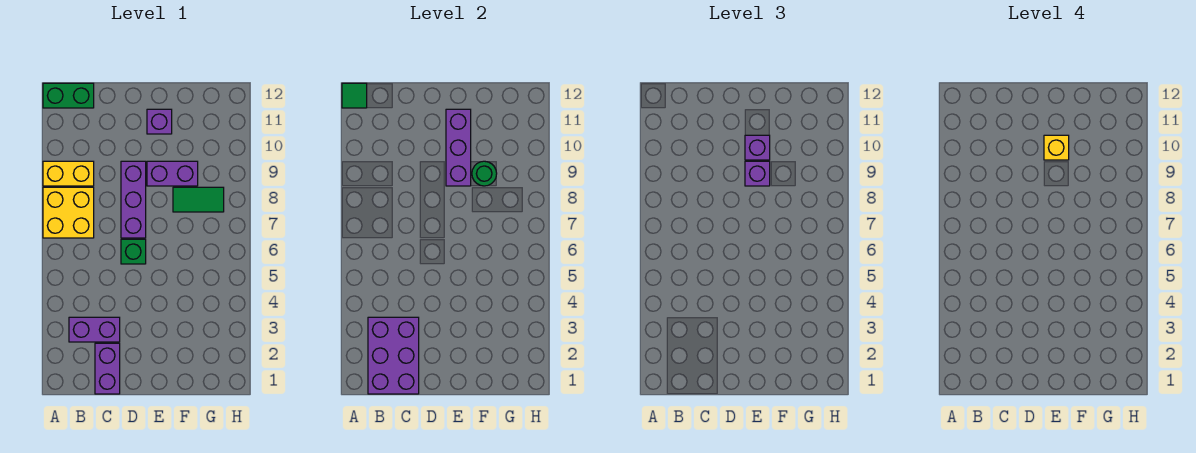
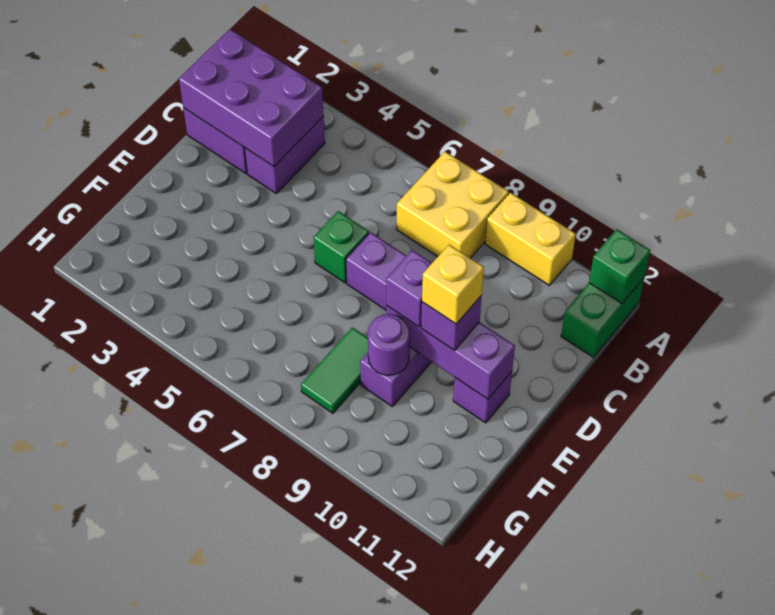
yellow 1x2 brick [43,161,94,186] -> yellow 1x2 brick turned to [485,193,576,285]
green 1x1 tile [342,83,367,108] -> green 1x1 brick [589,229,650,303]
green 1x1 round brick [472,161,497,186] -> purple 1x1 round brick [368,314,410,375]

